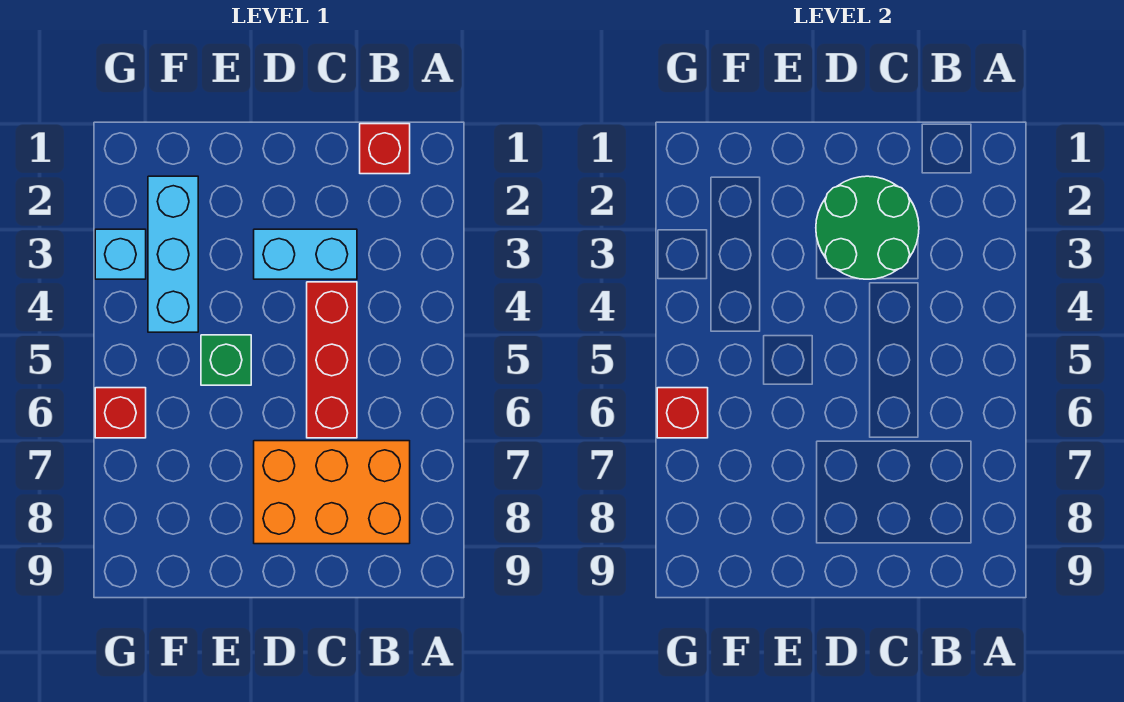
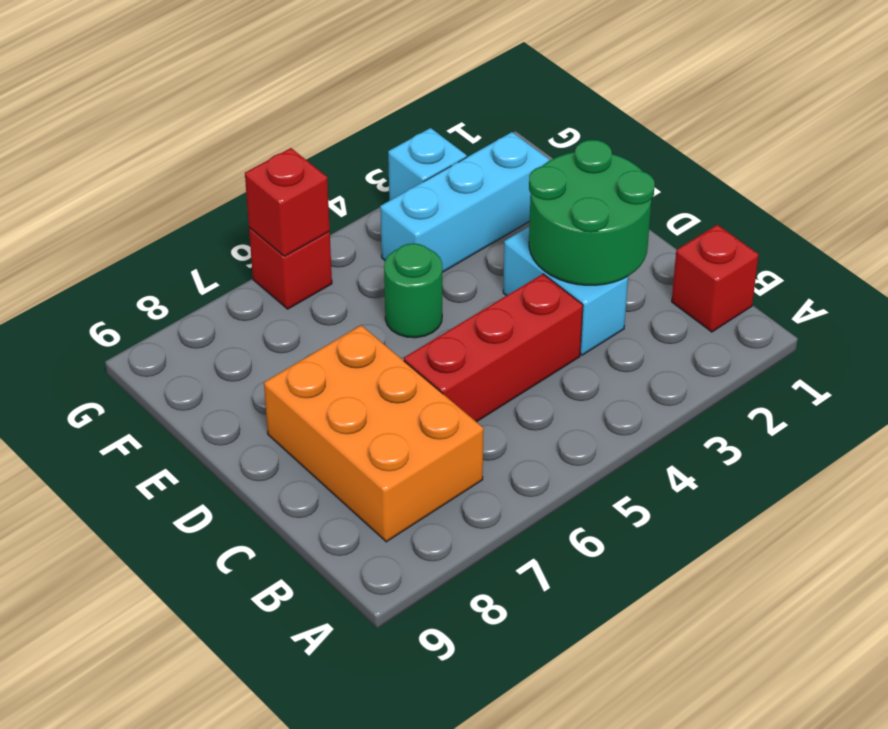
green 1x1 brick [201,335,251,385] -> green 1x1 round brick [384,243,442,338]

